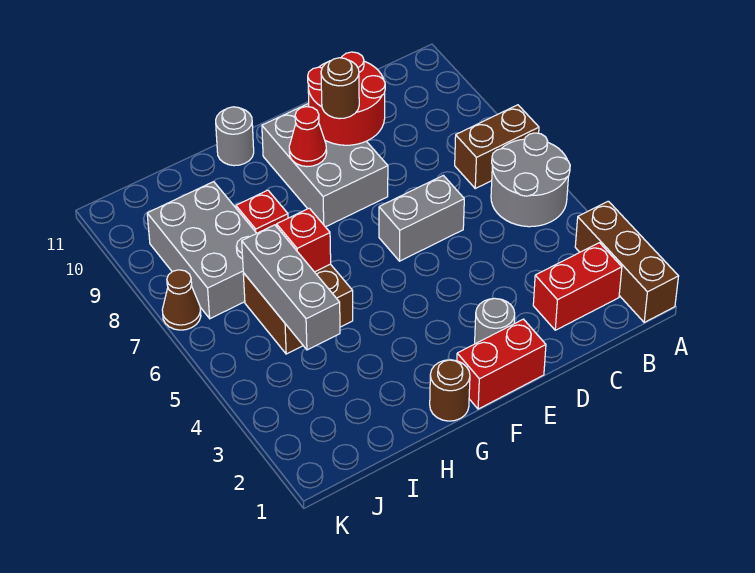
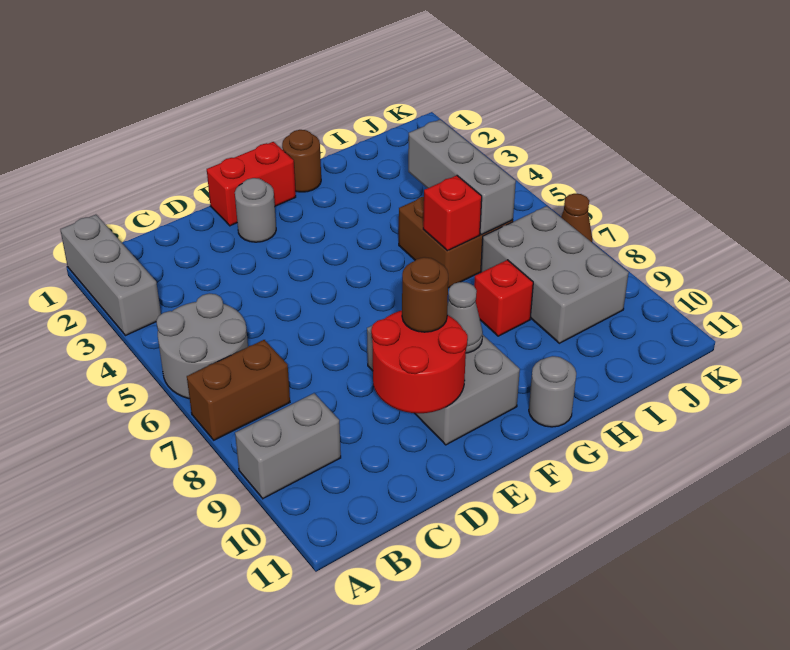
brown 1x3 brick [575,201,679,322] -> grey 1x3 brick [60,215,161,336]
red 1x2 brick [533,243,622,330] -> none
grey 1x2 brick [379,175,464,261] -> grey 1x2 brick moved to [235,393,341,498]
red 1x1 cone [289,107,327,167] -> grey 1x1 cone [447,282,483,353]

